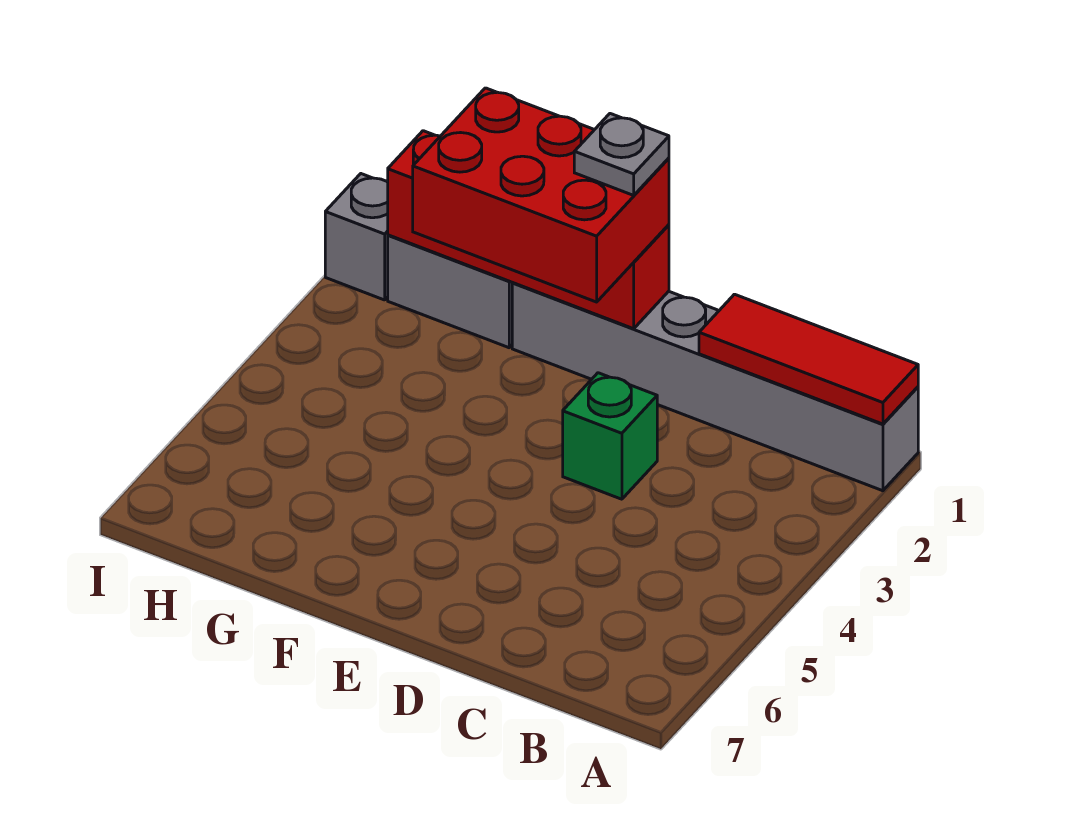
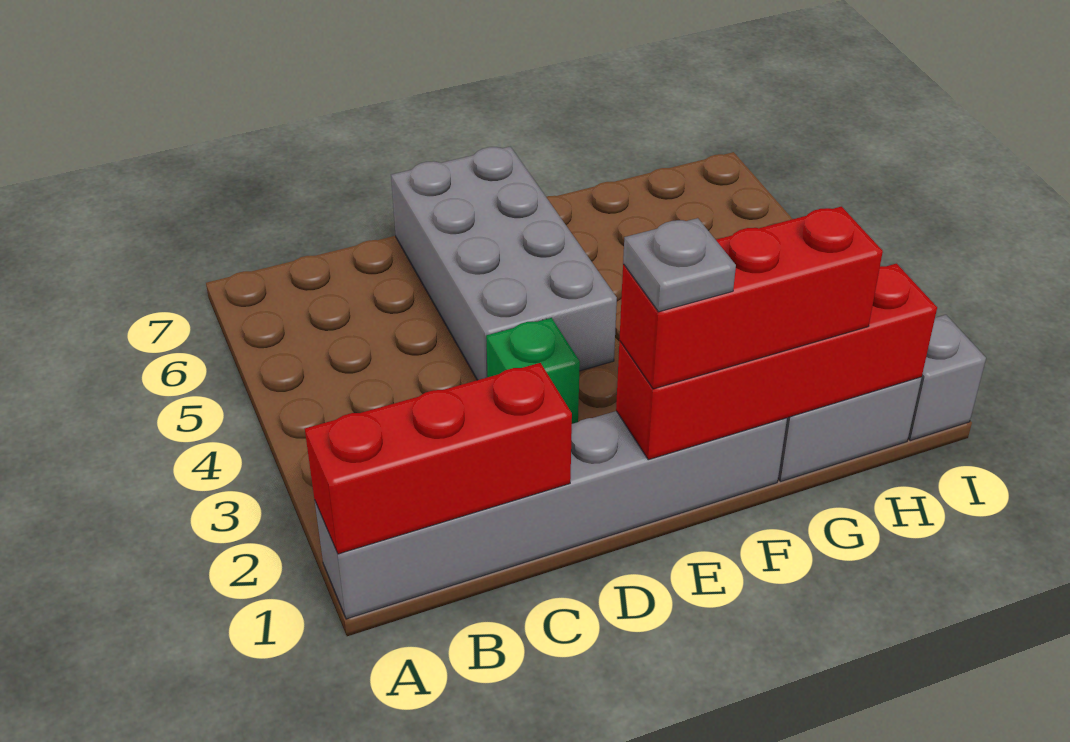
red 1x3 tile [699,294,918,424] -> red 1x3 brick [305,363,572,554]
none -> grey 2x4 brick [391,147,617,380]
red 2x3 brick [413,88,669,302] -> red 1x3 brick [619,207,883,389]

